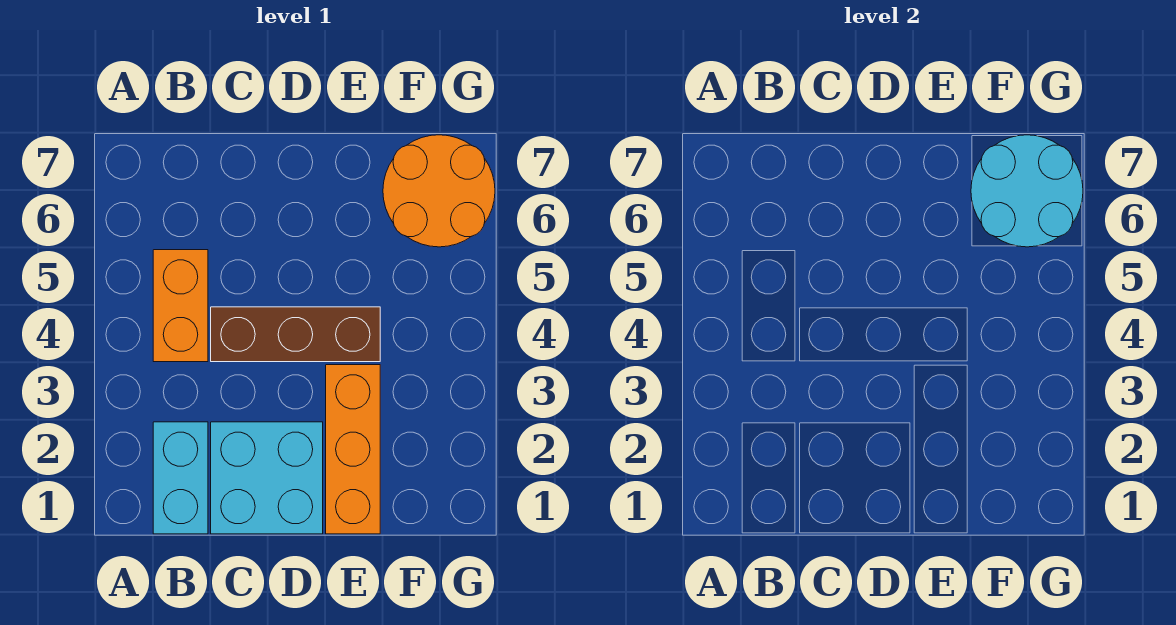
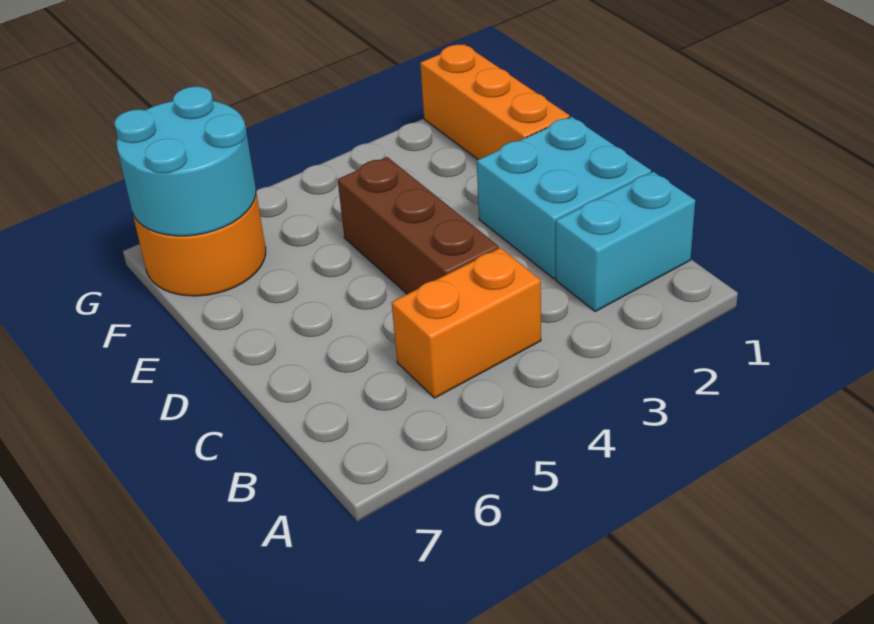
orange 1x3 brick [326,365,380,534] -> orange 1x3 brick turned to [420,44,570,160]

